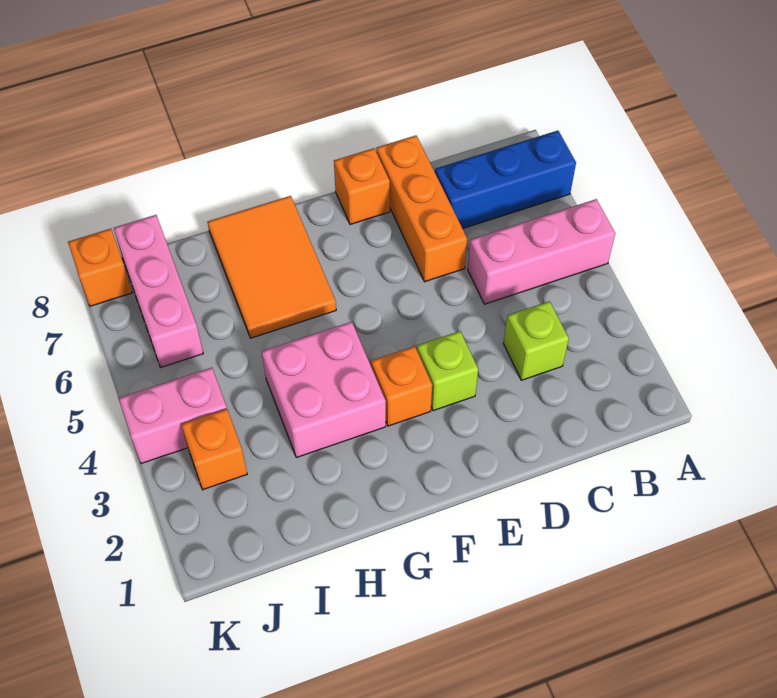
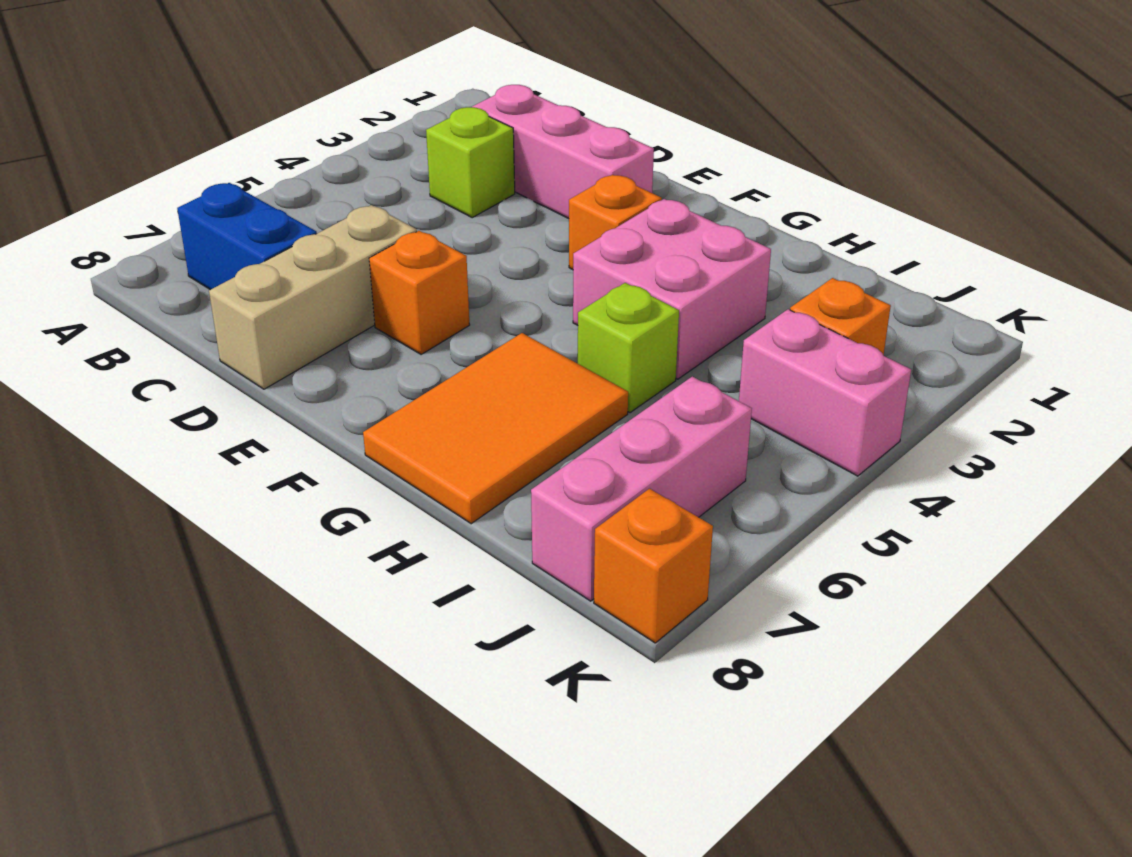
pink 1x3 brick [468,199,615,304] -> pink 1x3 brick moved to [472,85,654,219]
blue 1x3 brick [435,131,576,229] -> blue 1x2 brick [177,183,317,290]
orange 1x3 brick [376,135,467,282] -> tan 1x3 brick [209,205,417,389]
lime 1x1 brick [417,331,478,411] -> lime 1x1 brick moved to [578,283,679,413]
orange 1x1 brick [334,148,390,225] -> orange 1x1 brick moved to [369,231,470,354]

